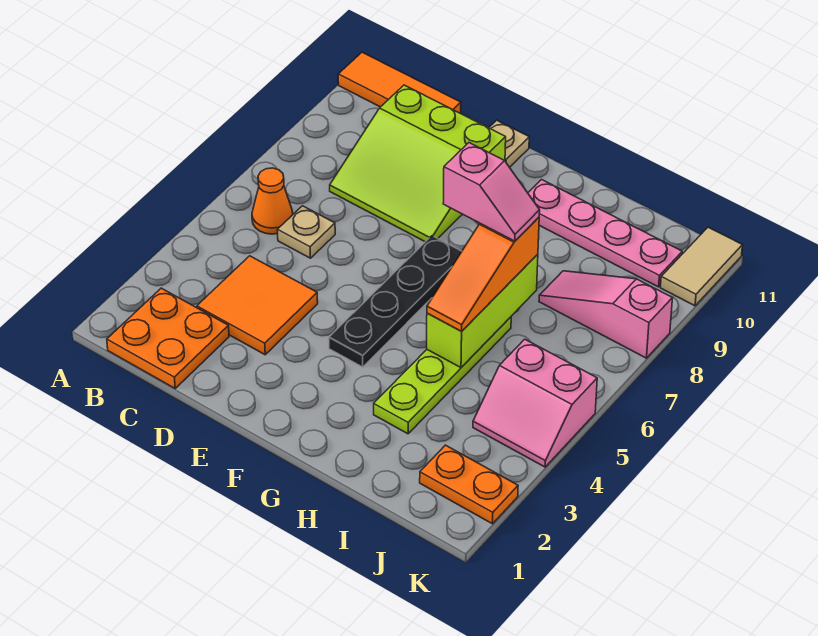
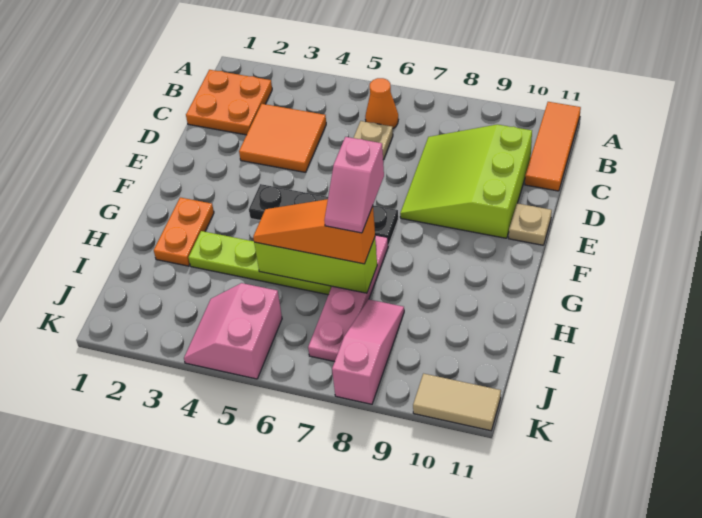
pink 1x4 plate [528,180,682,287] -> pink 1x4 plate moved to [308,235,388,362]
orange 1x2 plate [420,445,518,524] -> orange 1x2 plate moved to [154,197,214,266]

